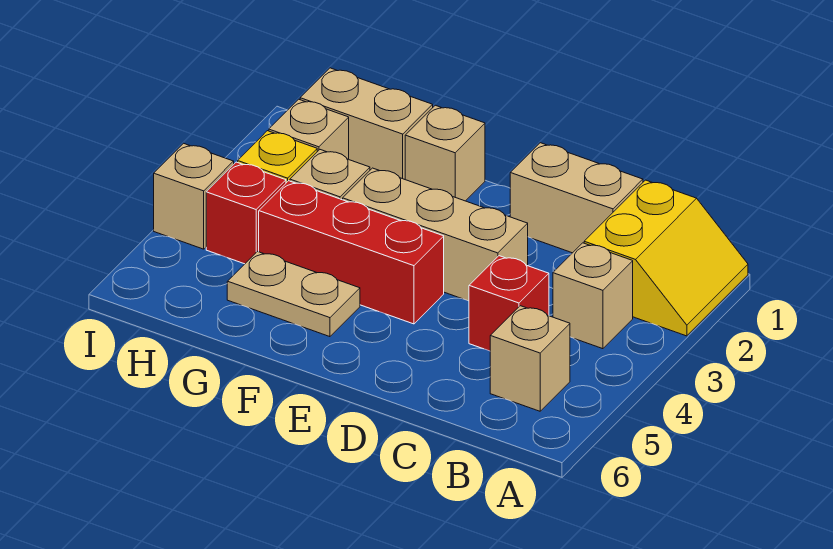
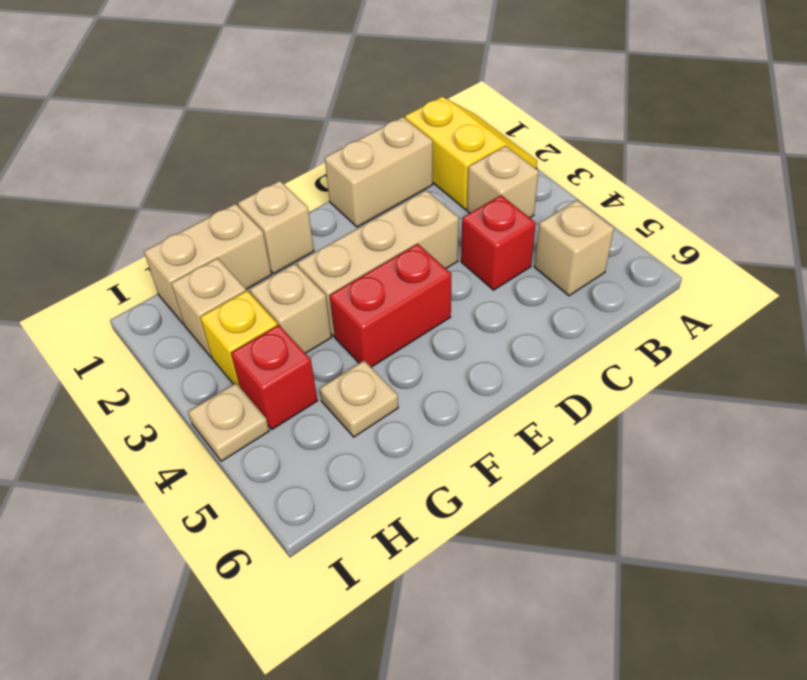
red 1x3 brick [259,181,444,324] -> red 1x2 brick [330,244,452,367]
tan 1x2 plate [227,251,360,337] -> tan 1x1 plate [319,361,398,437]
tan 1x1 brick [154,143,234,249] -> tan 1x1 plate [188,383,269,461]

